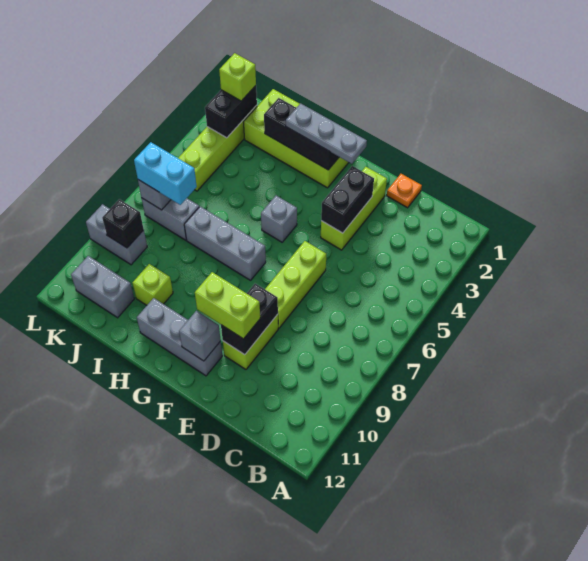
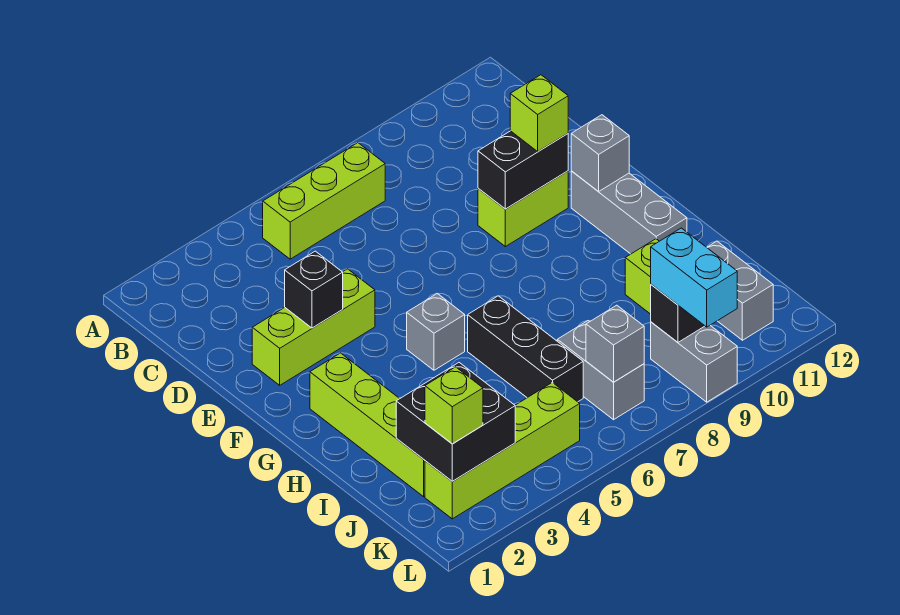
orange 1x1 plate [387,174,422,208] -> none
black 1x2 brick [321,166,374,233] -> black 1x1 brick [285,251,343,328]
lime 1x3 brick [265,241,326,328] -> lime 1x3 brick moved to [263,143,385,259]
lime 1x2 brick [195,272,260,339] -> lime 1x1 brick [510,75,568,151]
grey 1x3 plate [286,103,367,164] -> none
lime 2x4 brick [244,89,349,188] -> lime 1x4 brick [310,353,425,497]
black 1x3 brick [264,98,339,170] -> black 1x3 brick moved to [468,296,583,402]
grey 1x3 brick [184,206,266,280] -> none
cyan 1x2 brick [134,142,197,205] -> cyan 1x2 brick moved to [651,228,737,327]
black 1x2 brick [205,86,257,138] -> black 2x2 brick [396,363,515,481]

